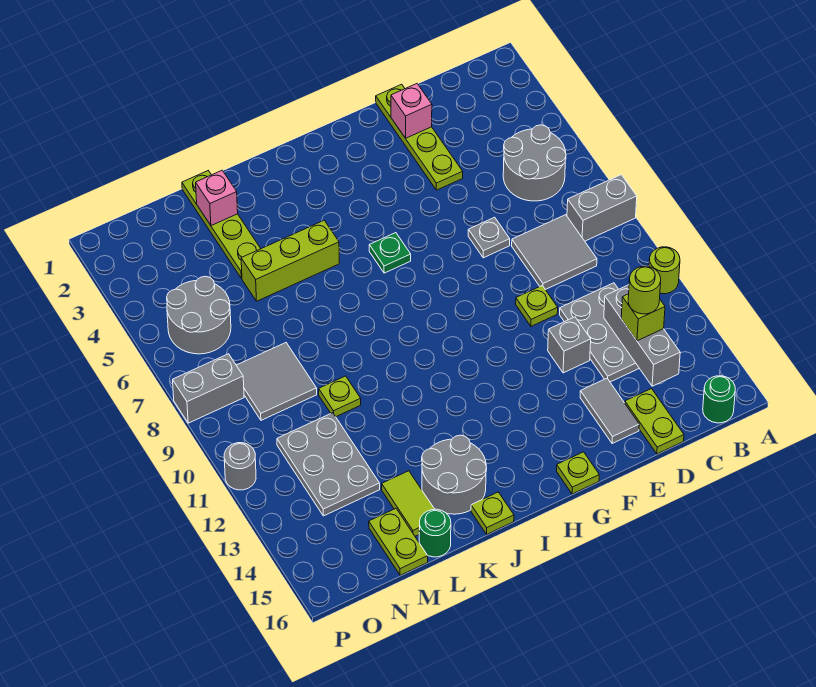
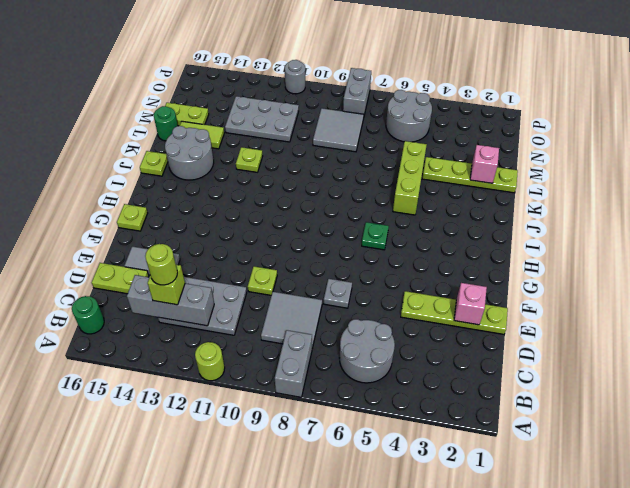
grey 1x1 brick [548,317,591,373] -> none
lime 1x1 plate [319,376,361,417] -> lime 1x1 plate moved to [236,147,263,172]

